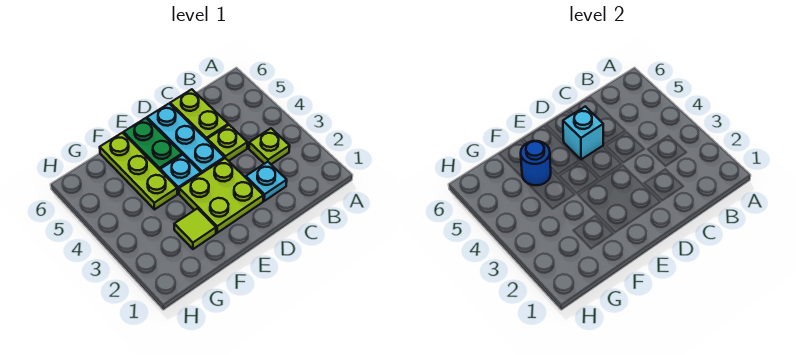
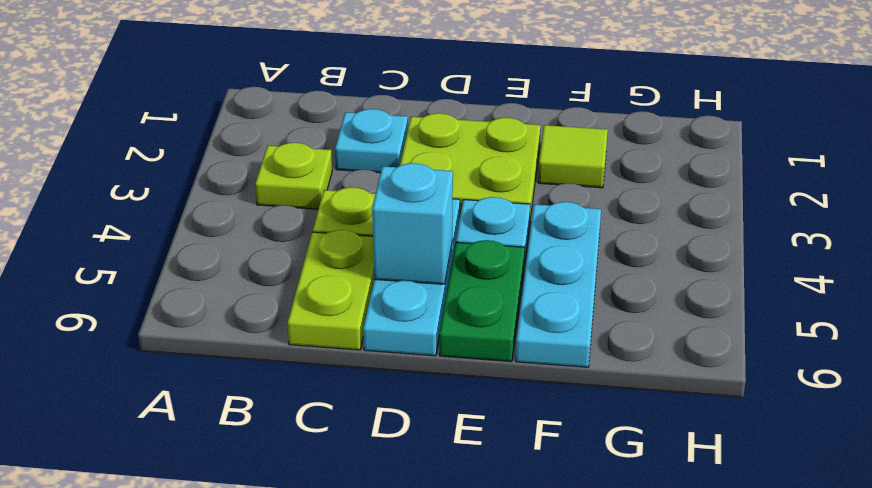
lime 1x3 plate [100,133,177,209] -> cyan 1x3 plate [516,202,601,367]
blue 1x1 round brick [521,141,551,185] -> none

